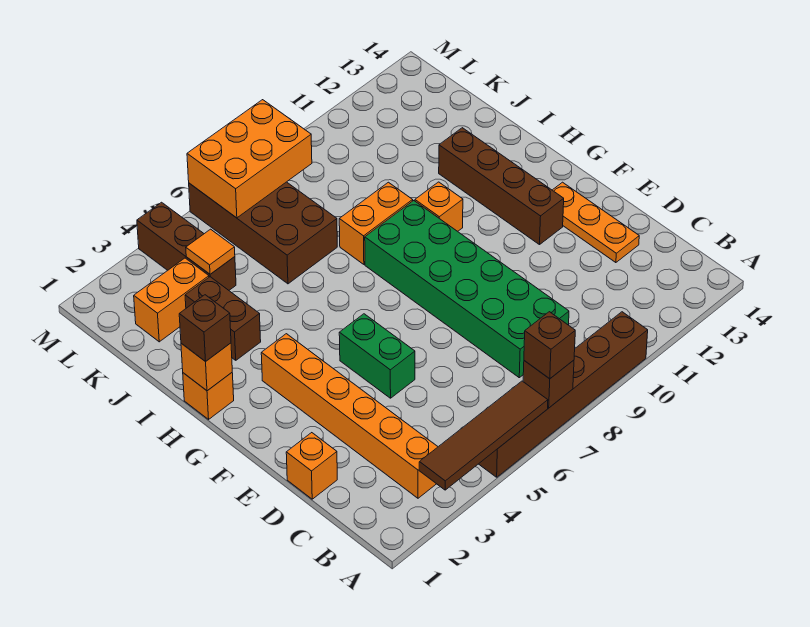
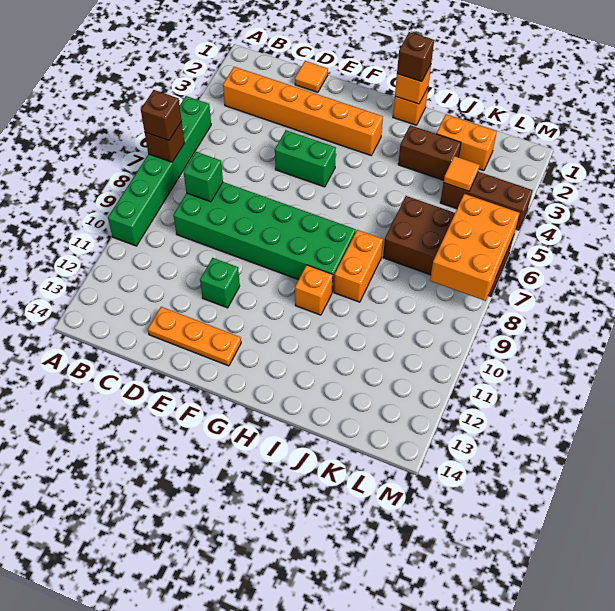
brown 1x4 tile [419,381,548,490] -> none
brown 1x6 brick [479,312,648,477] -> green 1x6 brick [108,96,211,246]
none -> green 1x1 brick [184,152,223,202]
orange 1x1 brick [286,433,337,499] -> orange 1x1 tile [295,61,328,92]
none -> green 1x1 brick [200,258,240,308]
brown 1x4 brick [439,128,564,245] -> none
orange 1x2 brick [134,258,209,342] -> orange 1x2 brick turned to [436,114,497,171]

